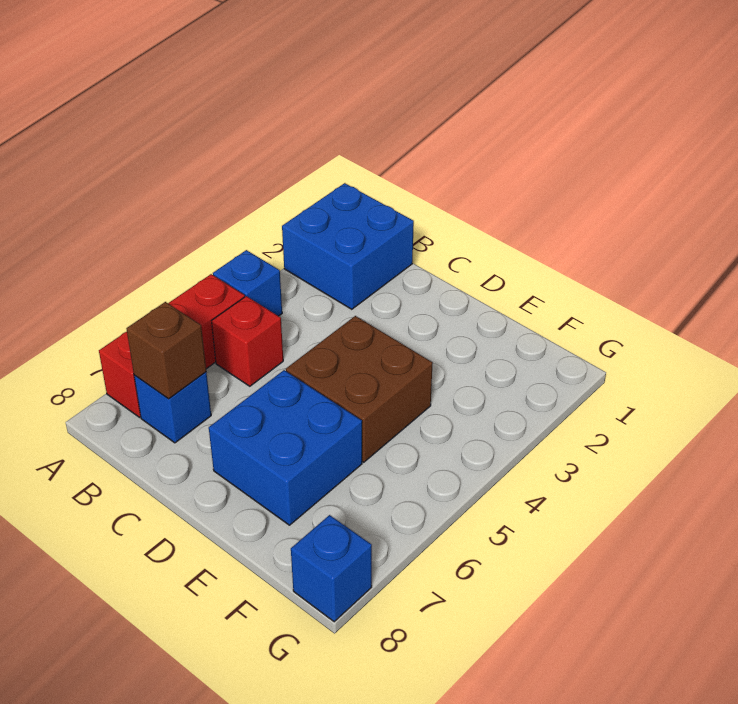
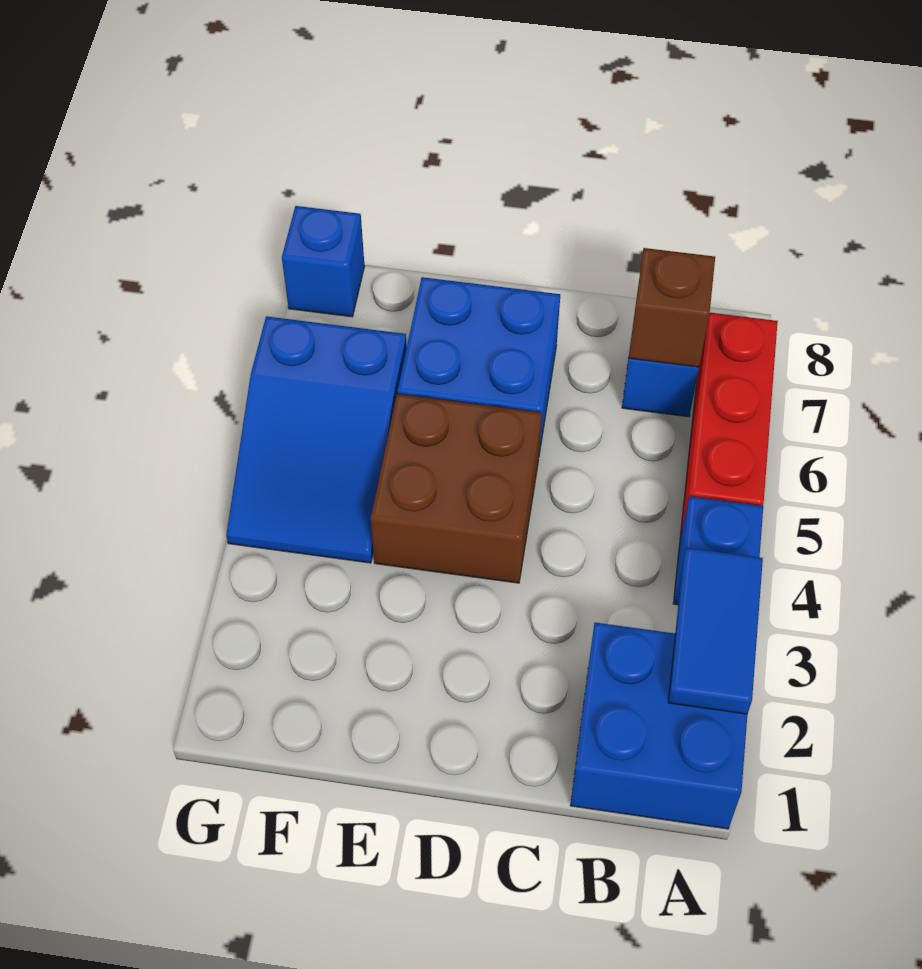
none -> blue 1x2 tile [668,548,763,714]
red 1x1 brick [212,296,283,386] -> none
none -> blue 2x3 slope [226,316,407,563]

